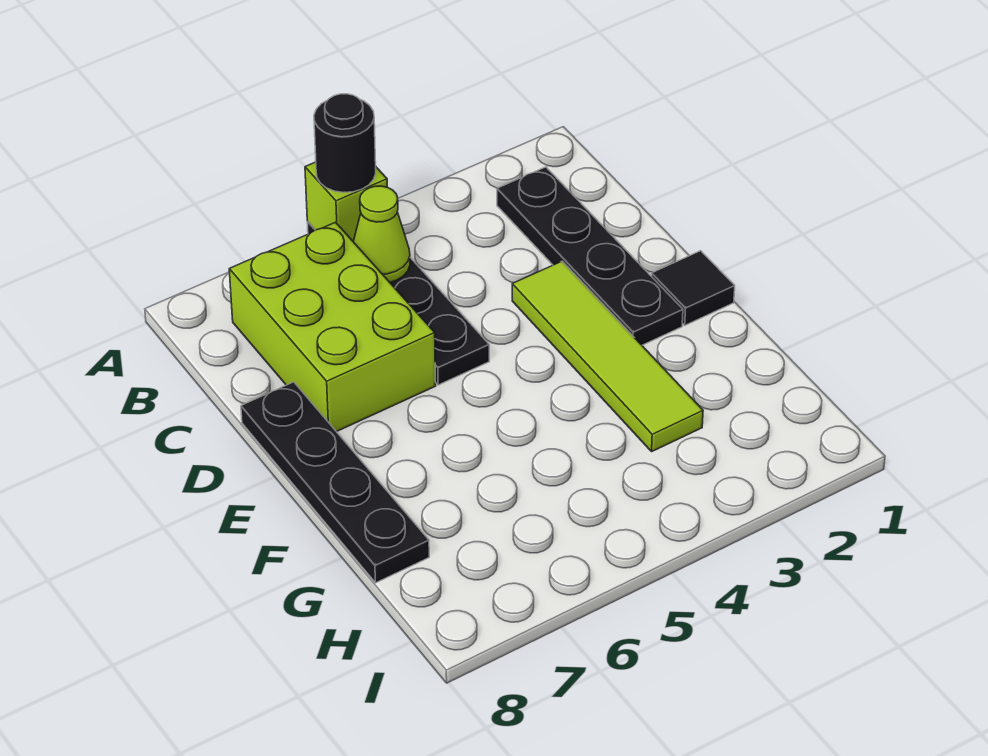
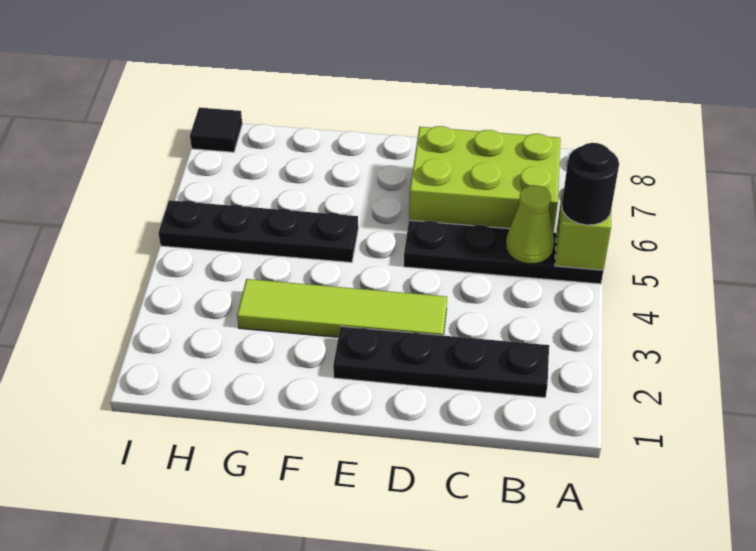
black 1x4 plate [241,382,429,583] -> black 1x4 plate moved to [158,200,358,263]
black 1x1 tile [651,251,735,325] -> black 1x1 tile moved to [190,108,242,152]

